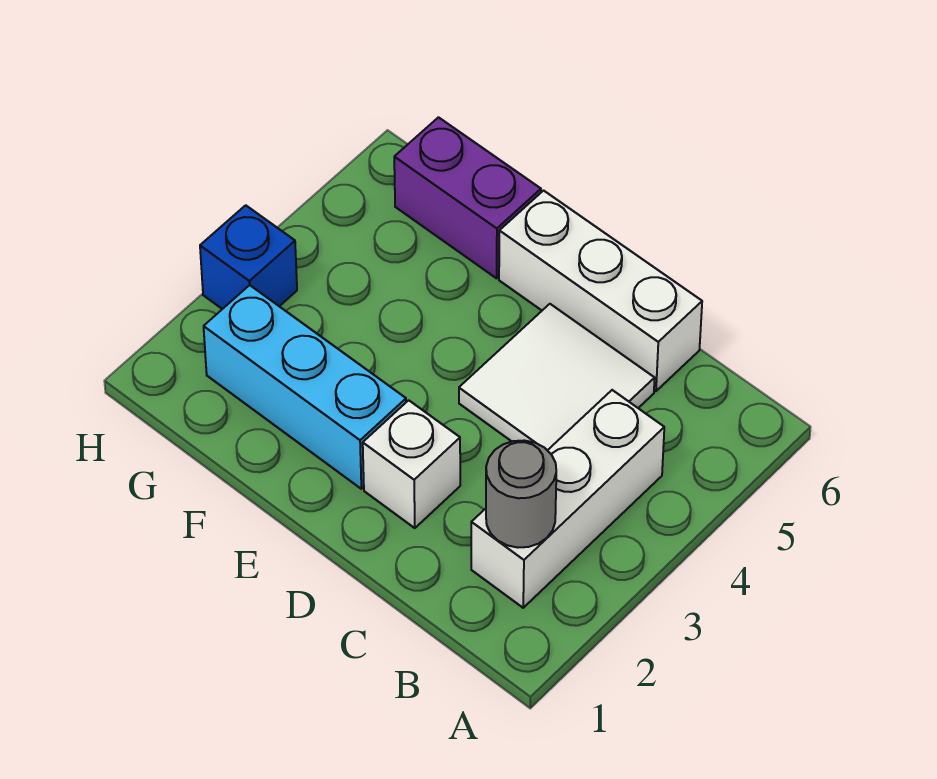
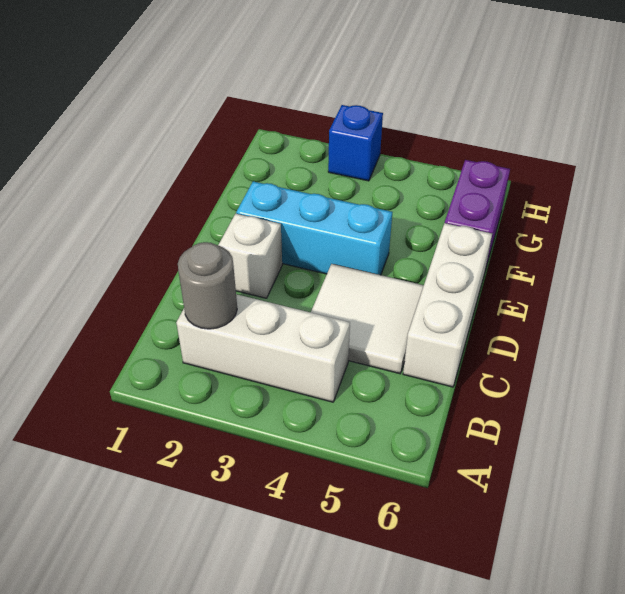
cyan 1x3 brick [204,285,406,489] -> cyan 1x3 brick turned to [236,182,392,275]

